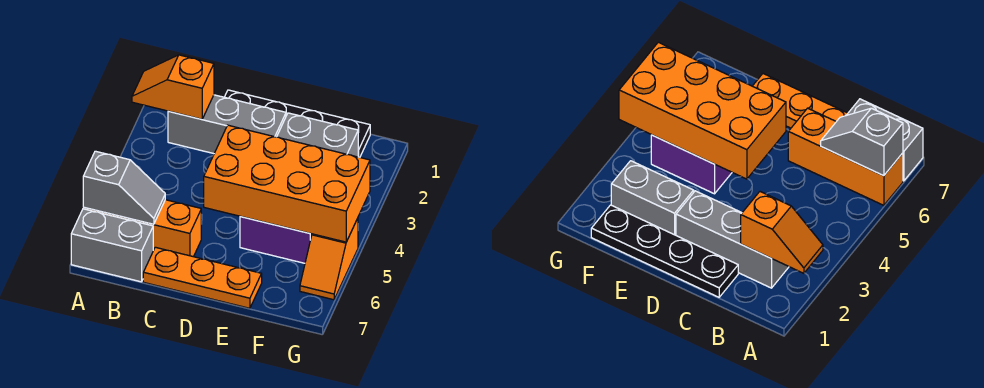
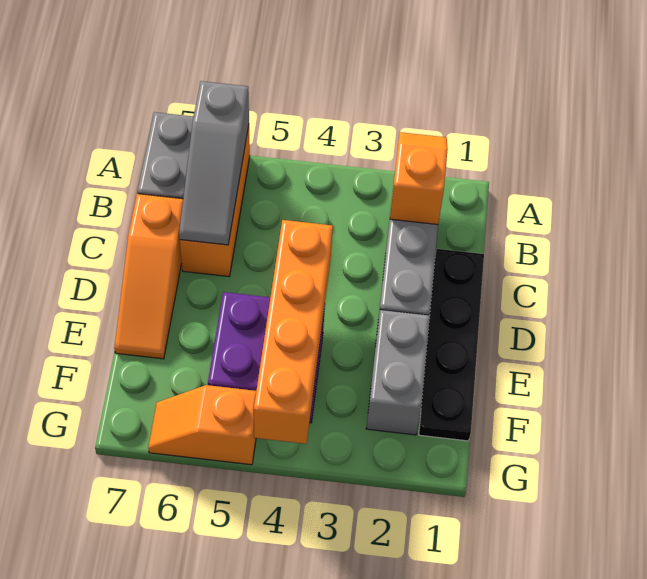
grey 1x2 slope [83,151,165,224] -> grey 1x3 slope [179,81,249,245]
orange 1x3 plate [143,247,262,308] -> orange 1x3 slope [114,194,183,359]
orange 2x4 brick [204,125,370,242] -> orange 1x4 brick [254,220,333,444]

